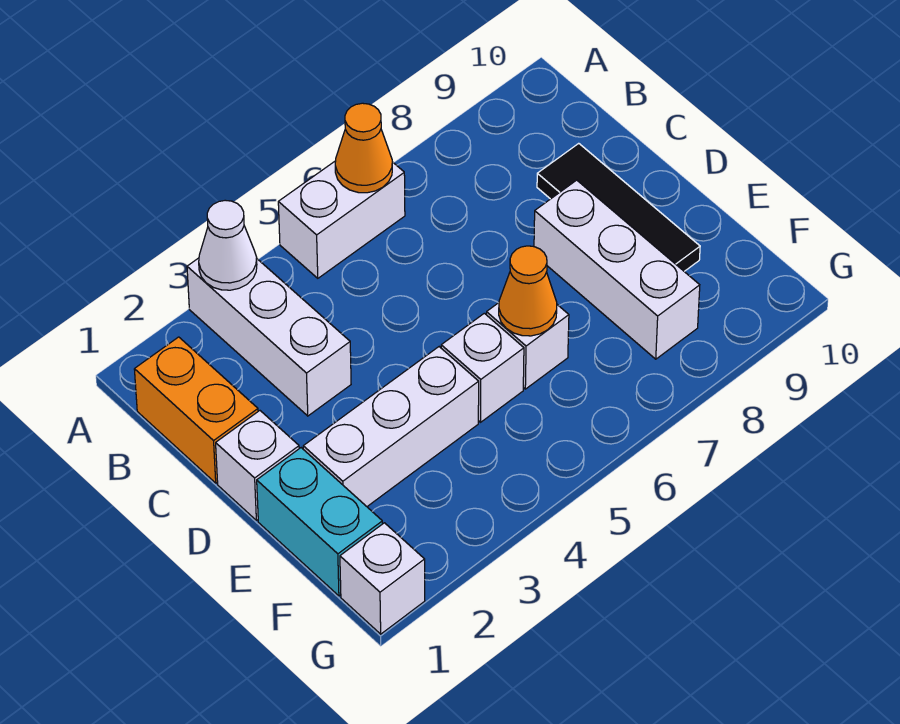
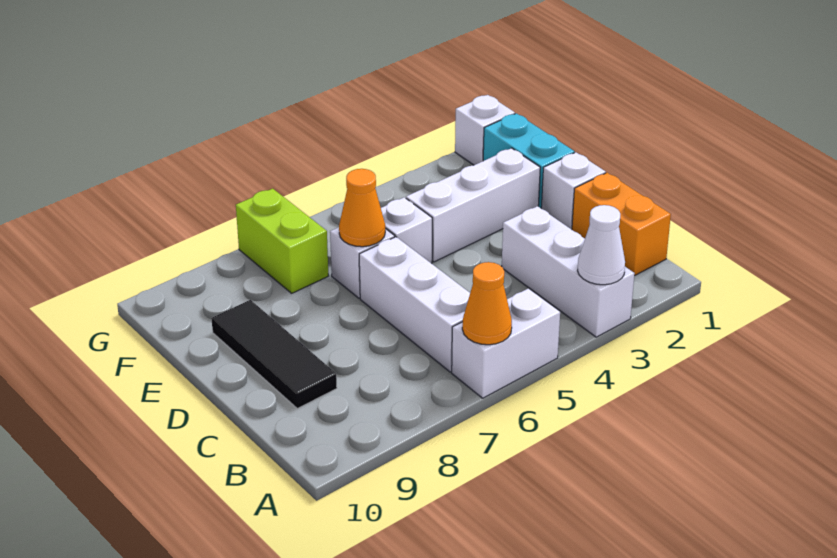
white 1x3 brick [534,180,700,359] -> white 1x3 brick moved to [359,237,470,372]
none -> lime 1x2 brick [236,189,329,293]

